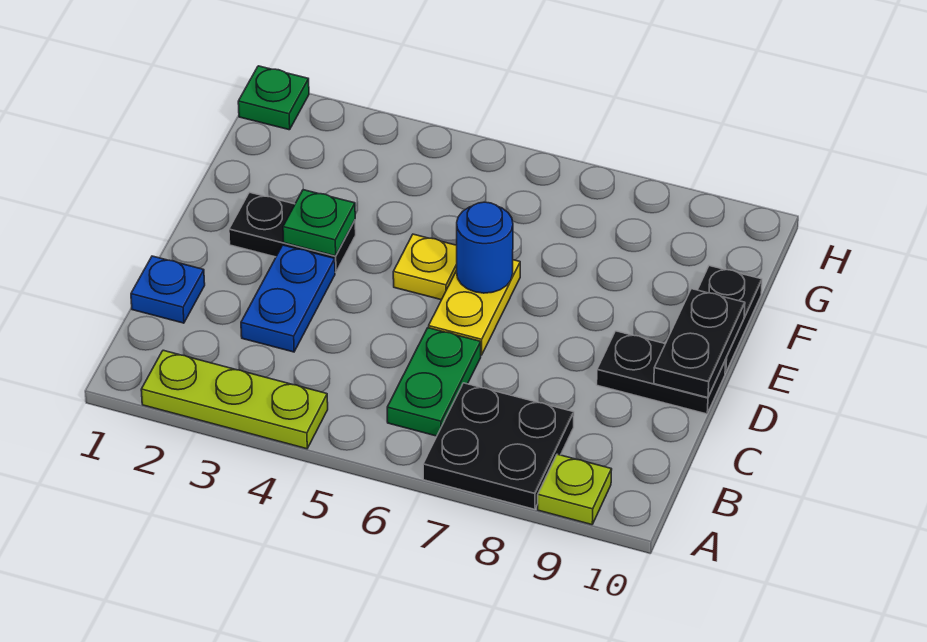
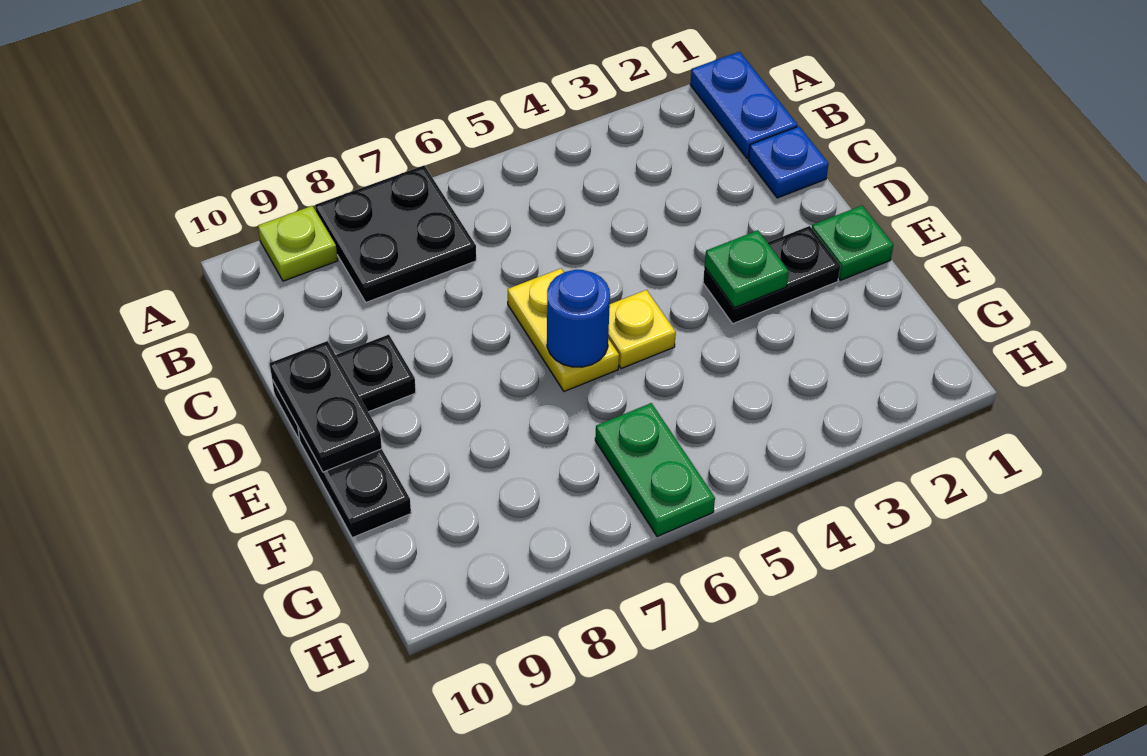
lime 1x3 plate [141,350,328,449] -> none
green 1x2 plate [387,328,481,436] -> green 1x2 plate moved to [595,403,715,537]
blue 1x2 plate [241,245,335,352] -> blue 1x2 plate moved to [690,52,798,159]
green 1x1 plate [238,66,309,130] -> green 1x1 plate moved to [812,206,893,280]

